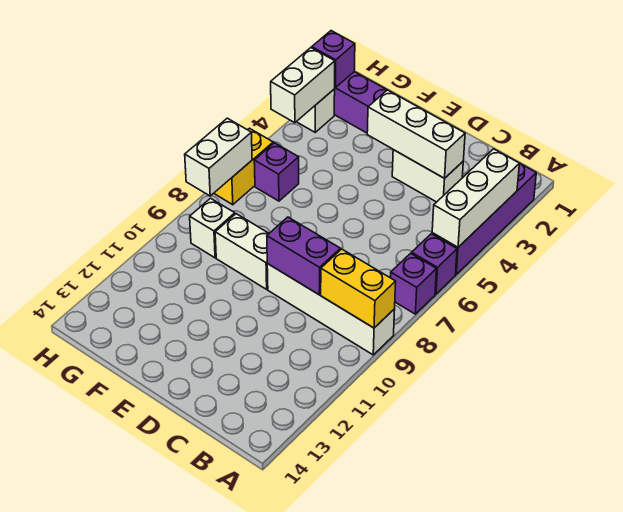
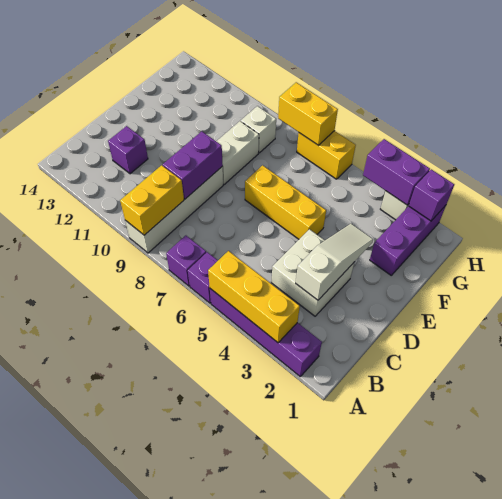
white 1x3 brick [432,149,520,247] -> yellow 1x3 brick [208,251,300,343]
white 1x2 brick [392,150,463,202] -> white 2x2 brick [271,229,354,316]
white 1x3 brick [367,90,465,178] -> white 1x3 slope [296,224,373,300]
none -> yellow 1x3 brick [245,165,326,239]
purple 1x1 brick [254,143,299,201] -> purple 1x1 brick moved to [108,126,148,174]
white 1x2 brick [271,48,335,123] -> purple 1x2 brick [363,139,430,205]
white 1x2 brick [185,118,252,196] -> yellow 1x2 brick [278,82,338,146]

